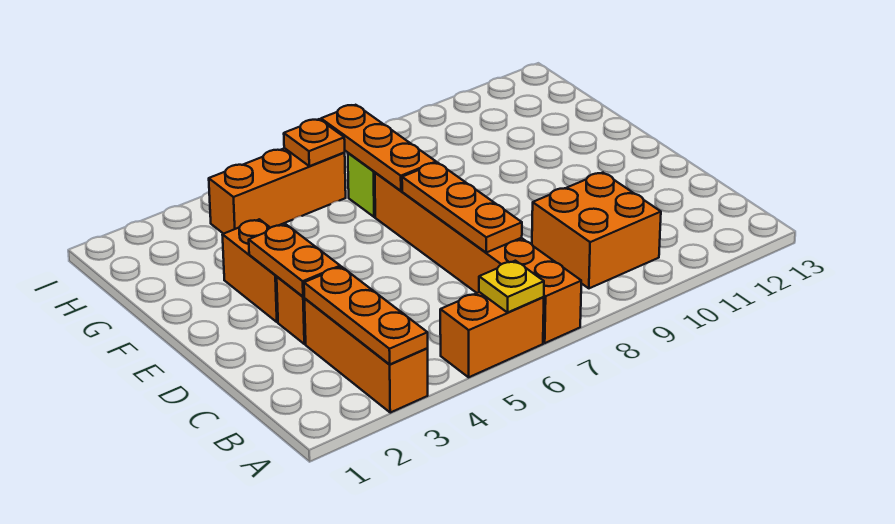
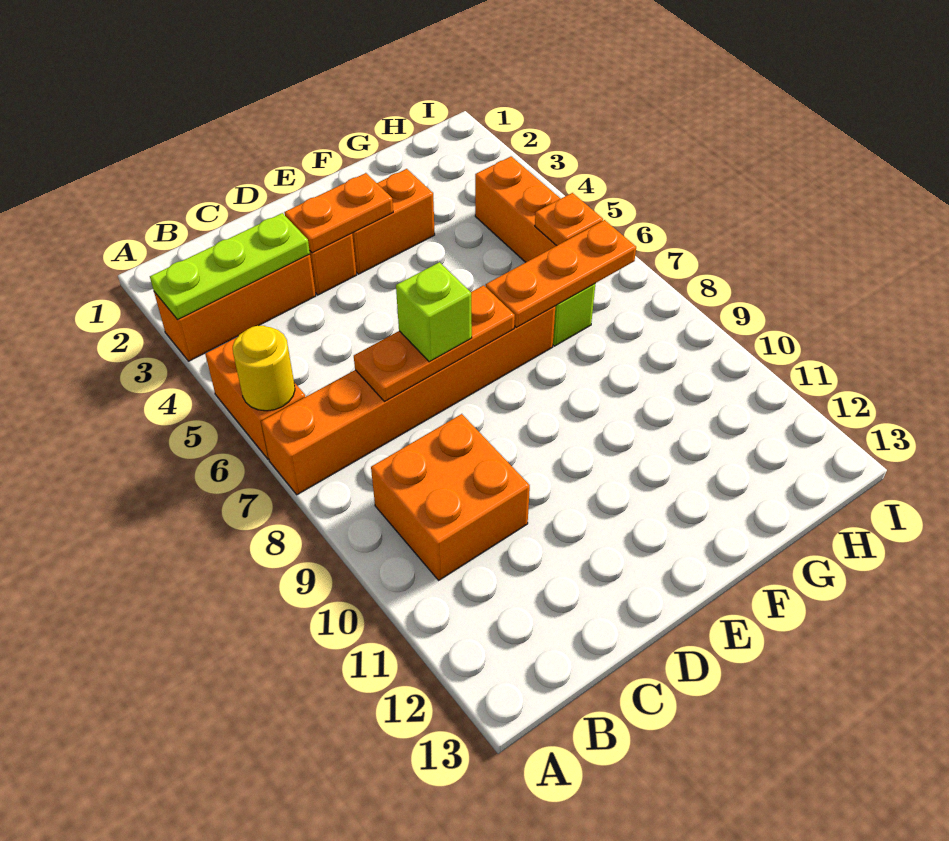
orange 1x3 plate [304,267,428,365] -> lime 1x3 plate [150,213,310,320]
yellow 1x1 plate [479,261,544,313] -> yellow 1x1 round brick [233,326,295,411]
none -> lime 1x1 brick [396,262,472,362]

